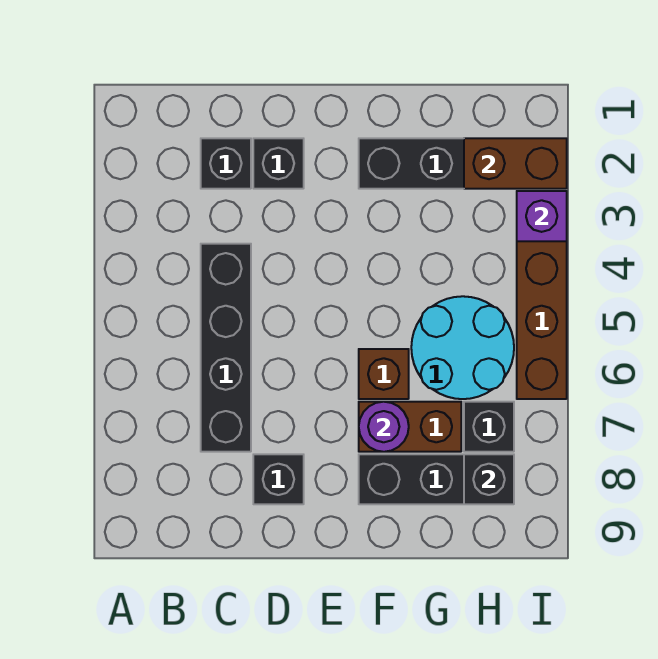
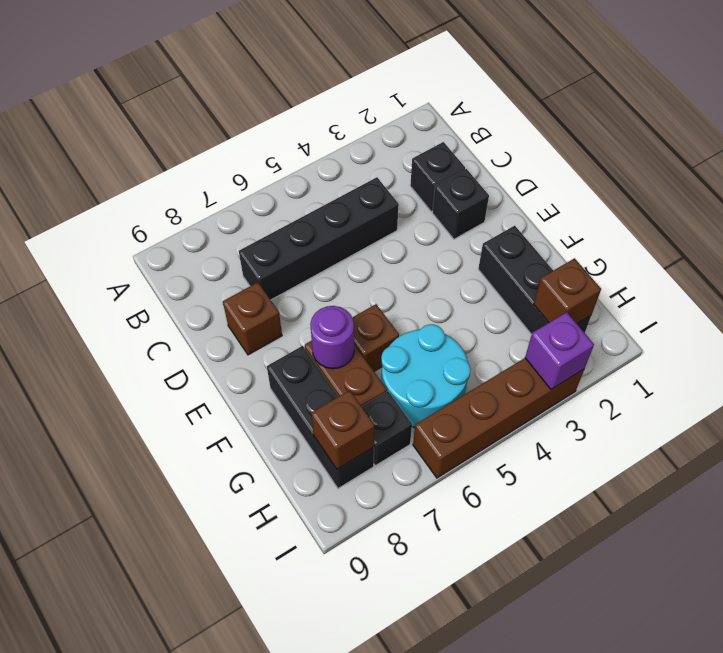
black 1x1 brick [253,454,304,504] -> brown 1x1 brick [223,282,282,355]
brown 1x2 brick [464,138,567,189] -> brown 1x1 brick [534,258,601,324]
black 1x1 brick [464,454,514,504] -> brown 1x1 brick [311,390,375,469]

